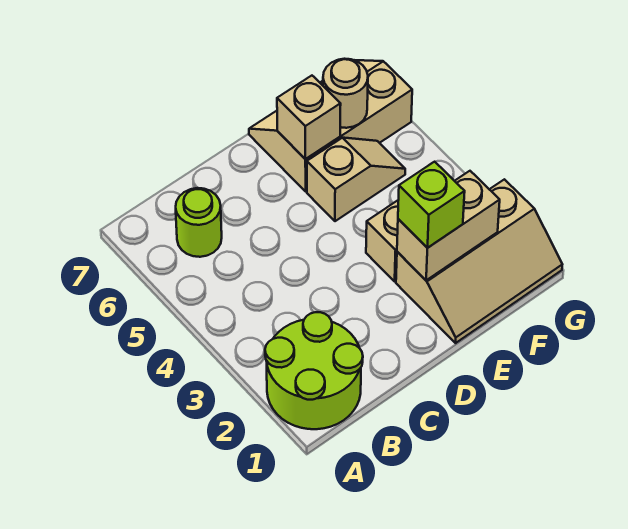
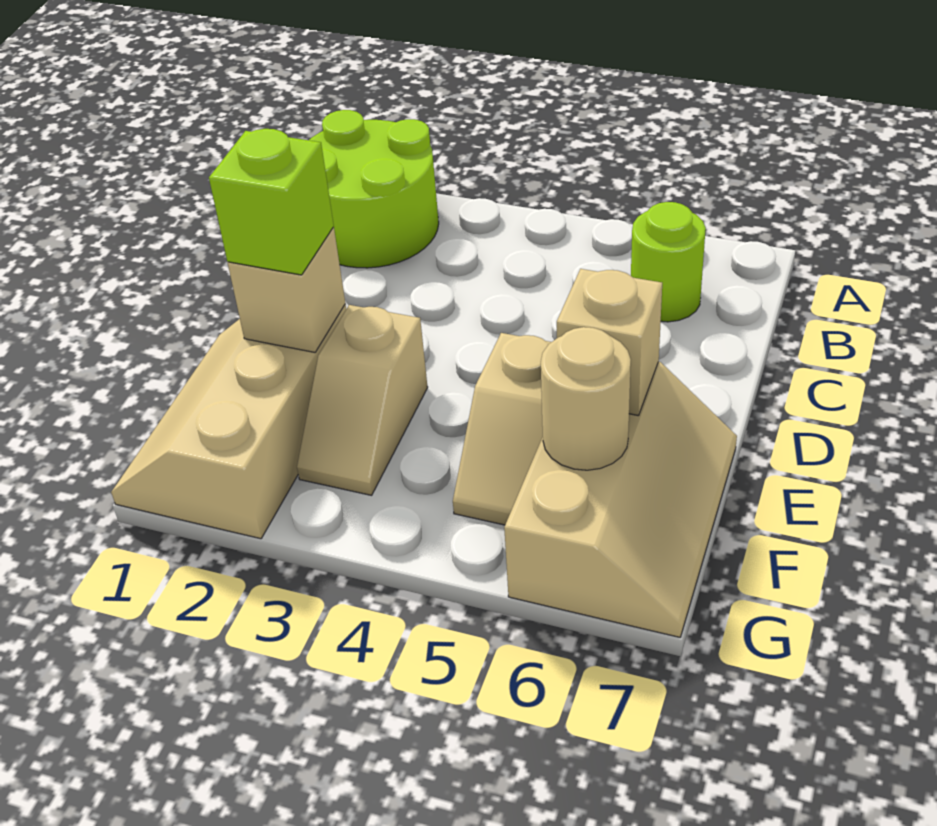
tan 1x2 brick [397,171,500,280] -> tan 1x1 brick [228,227,345,352]

